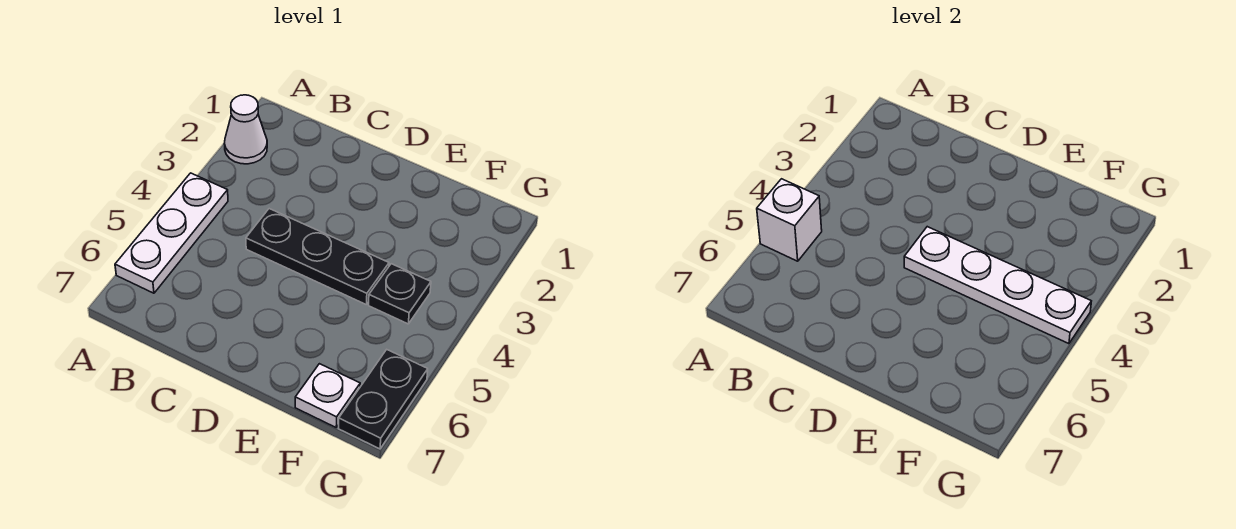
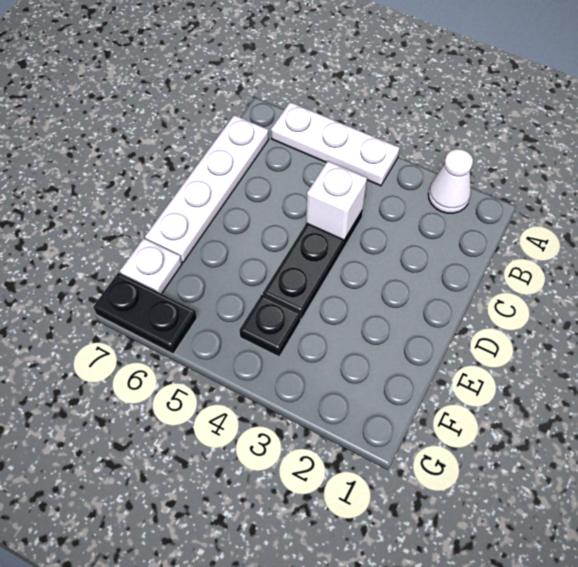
white 1x1 brick [757,179,822,261] -> white 1x1 brick moved to [306,161,367,240]
white 1x4 plate [904,227,1091,344] -> white 1x4 plate moved to [145,115,269,262]

